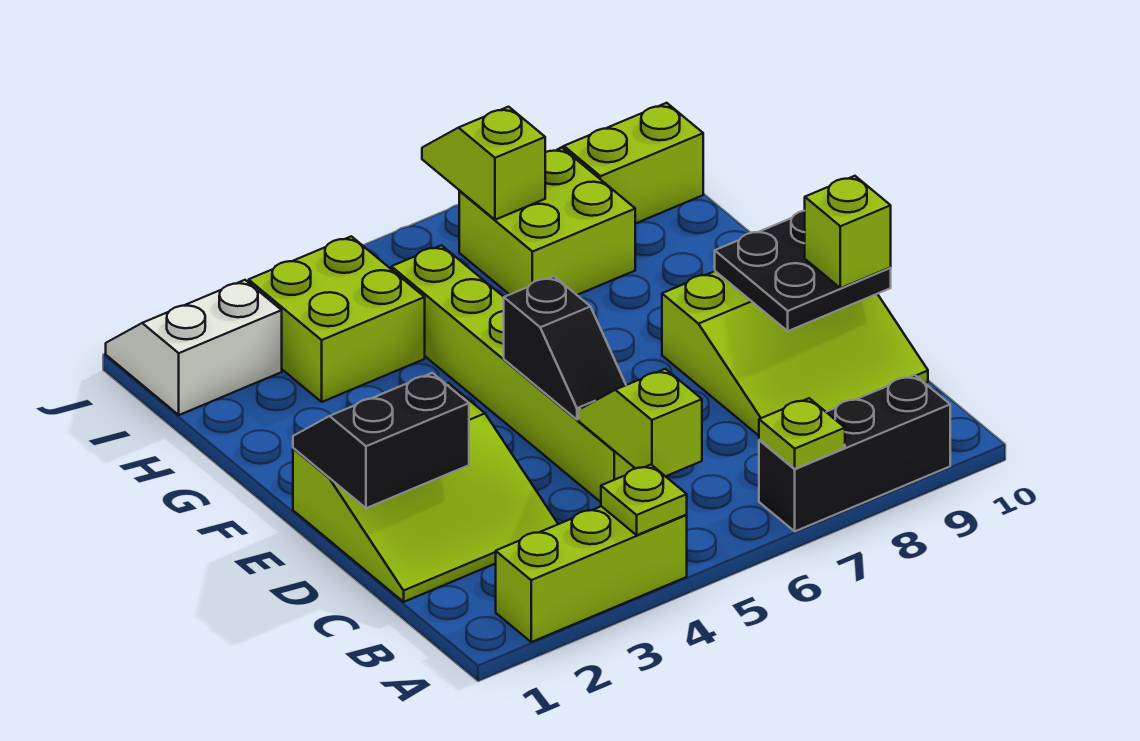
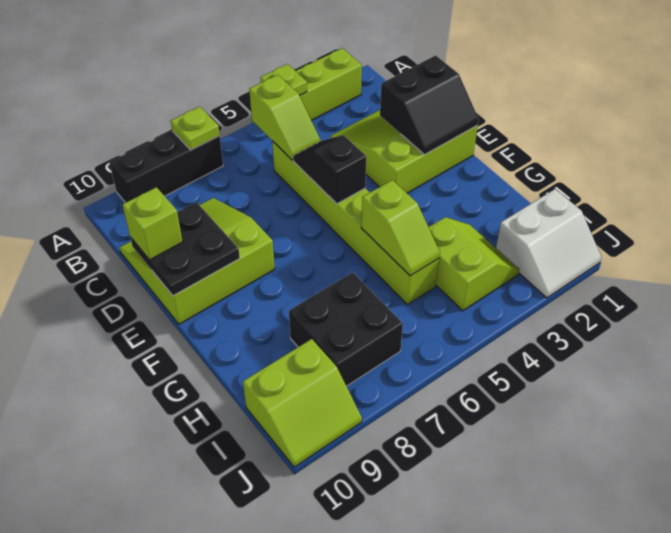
lime 2x2 brick [249,236,425,402] -> lime 2x2 slope [429,217,520,311]
lime 2x2 brick [459,148,635,295] -> black 2x2 brick [289,272,403,386]
lime 1x2 slope [422,107,545,220] -> lime 1x2 slope moved to [361,180,440,276]

